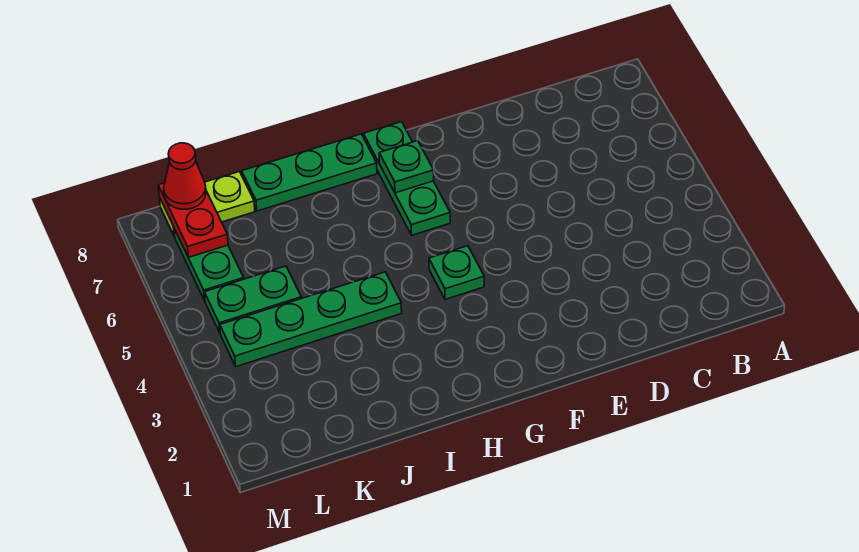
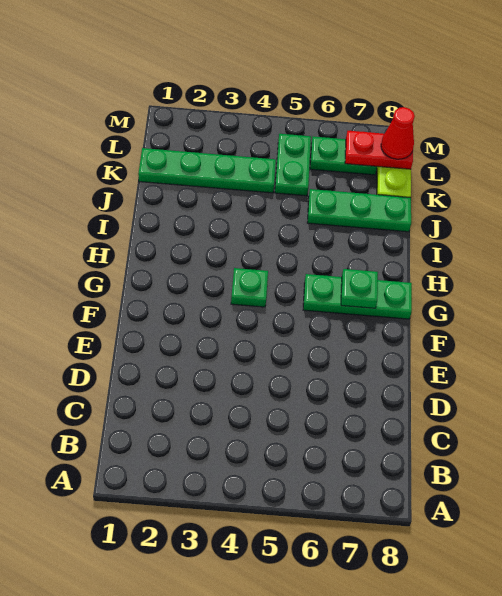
green 1x3 plate [242,134,377,211] -> green 1x3 plate turned to [307,189,411,232]
green 1x4 plate [220,272,402,366] -> green 1x4 plate turned to [138,148,276,193]

